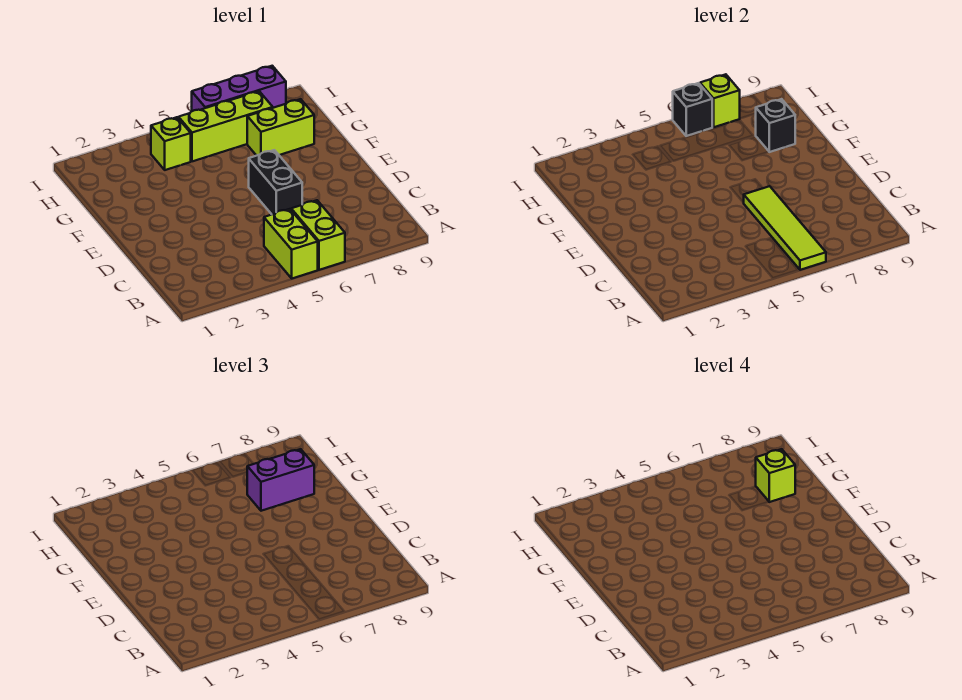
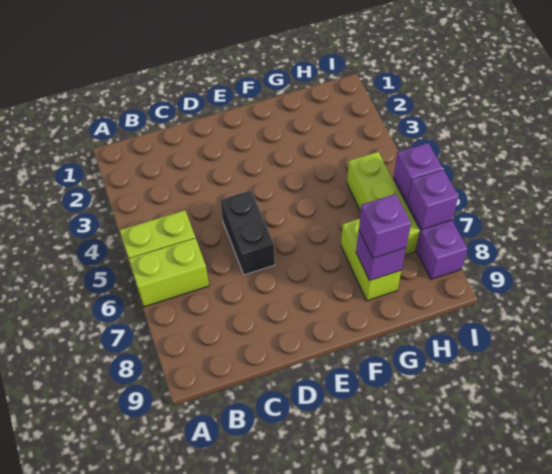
lime 1x4 tile [744,186,826,270] -> none
black 1x2 brick [249,150,302,214] -> black 1x2 brick turned to [220,190,275,275]
purple 1x2 brick [247,449,314,511] -> purple 1x1 brick [359,194,411,258]
black 1x1 brick [756,99,795,152] -> purple 1x1 brick [356,231,406,281]
lime 1x1 brick [756,449,795,502] -> none
lime 1x1 brick [151,117,191,170] -> none
black 1x1 brick [673,83,712,136] -> purple 1x1 brick [394,143,443,202]
lime 1x1 brick [700,74,740,127] -> purple 1x1 brick [408,170,458,230]

